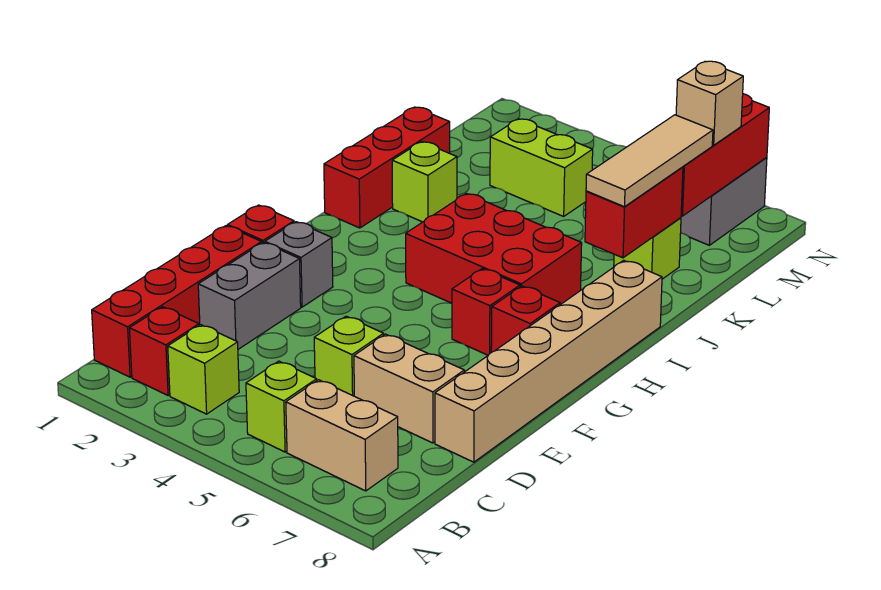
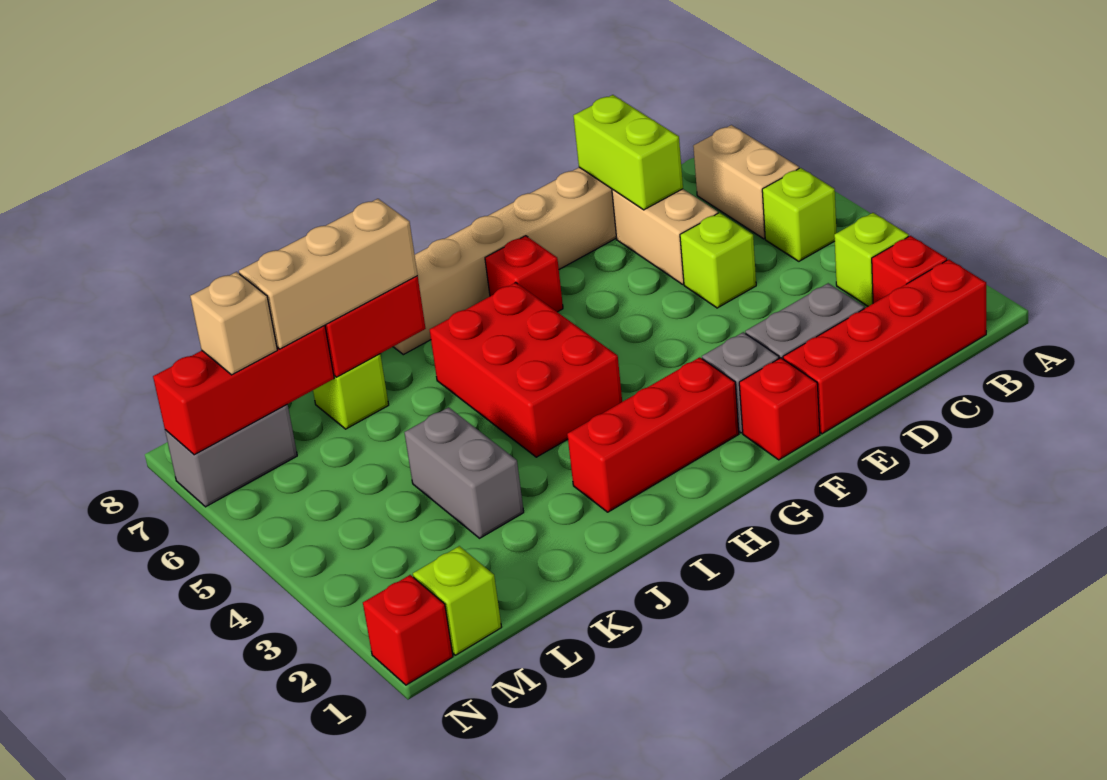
red 1x1 brick [452,269,520,355] -> red 1x1 brick moved to [363,575,453,685]
red 1x3 brick [324,107,450,228] -> red 1x3 brick moved to [567,357,739,512]
lime 1x1 brick [392,142,457,222] -> lime 1x1 brick moved to [413,546,502,655]
tan 1x3 tile [586,115,713,207] -> tan 1x3 brick [239,199,418,349]
none -> grey 1x2 brick [404,407,524,538]
lime 1x2 brick [490,119,593,216] -> lime 1x2 brick moved to [574,95,683,210]

